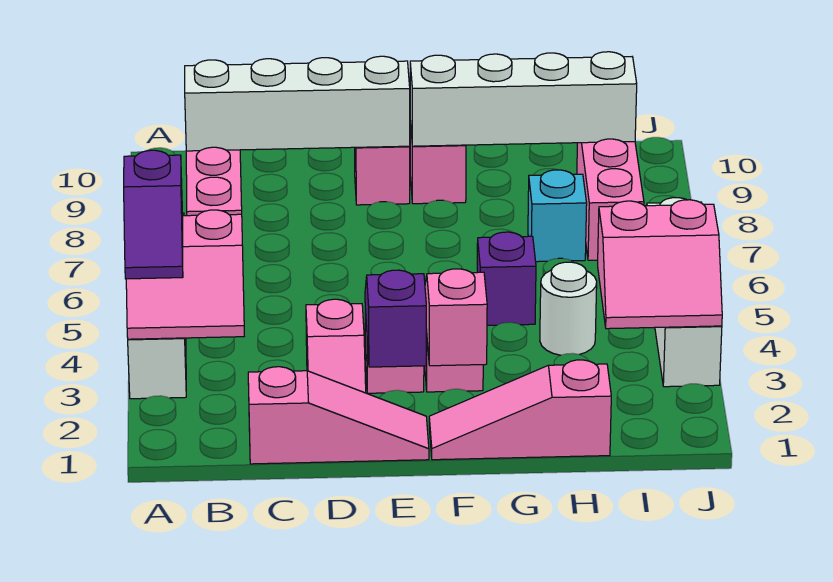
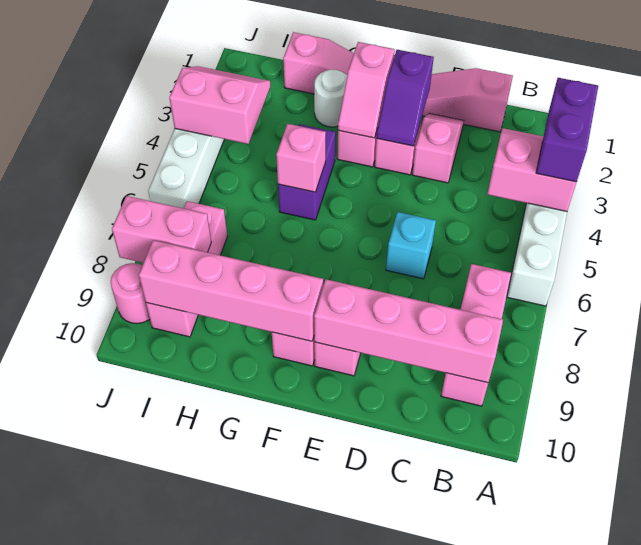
purple 1x2 slope [124,150,183,279] -> purple 1x2 brick [536,78,598,182]
white 1x4 brick [185,56,410,151] -> pink 1x4 brick [314,279,503,383]
white 1x4 brick [410,52,637,146] -> pink 1x4 brick [139,240,324,341]
purple 1x1 brick [477,232,536,325] -> purple 1x2 brick [278,124,336,220]
none -> pink 1x1 brick [276,124,326,192]
white 1x1 round brick [540,262,597,355] -> white 1x1 round brick moved to [314,70,347,127]
cyan 1x1 brick [528,170,587,262] -> cyan 1x1 brick moved to [386,212,436,279]
none -> pink 1x2 brick [112,196,211,263]
none -> pink 1x1 round brick [111,263,150,324]

